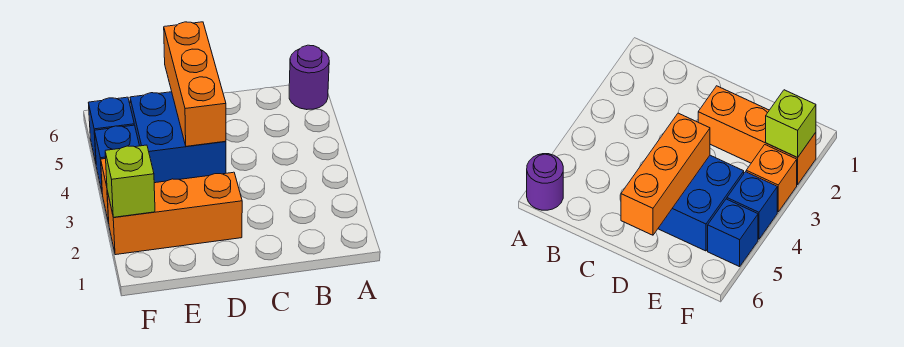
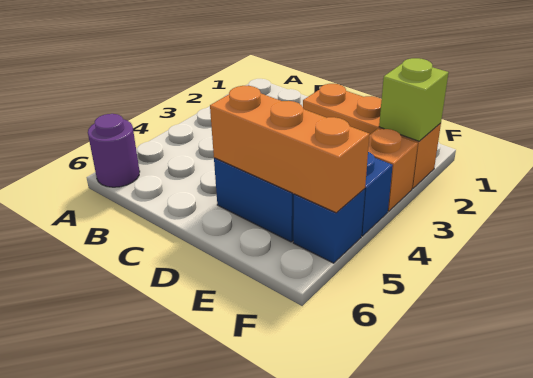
orange 1x3 brick [164,22,226,146] -> orange 1x3 brick turned to [210,86,369,213]

